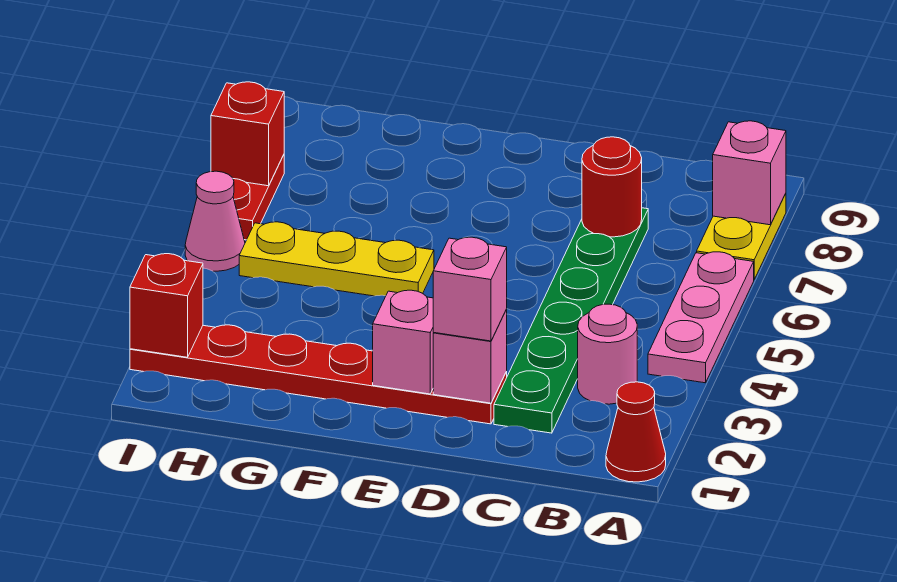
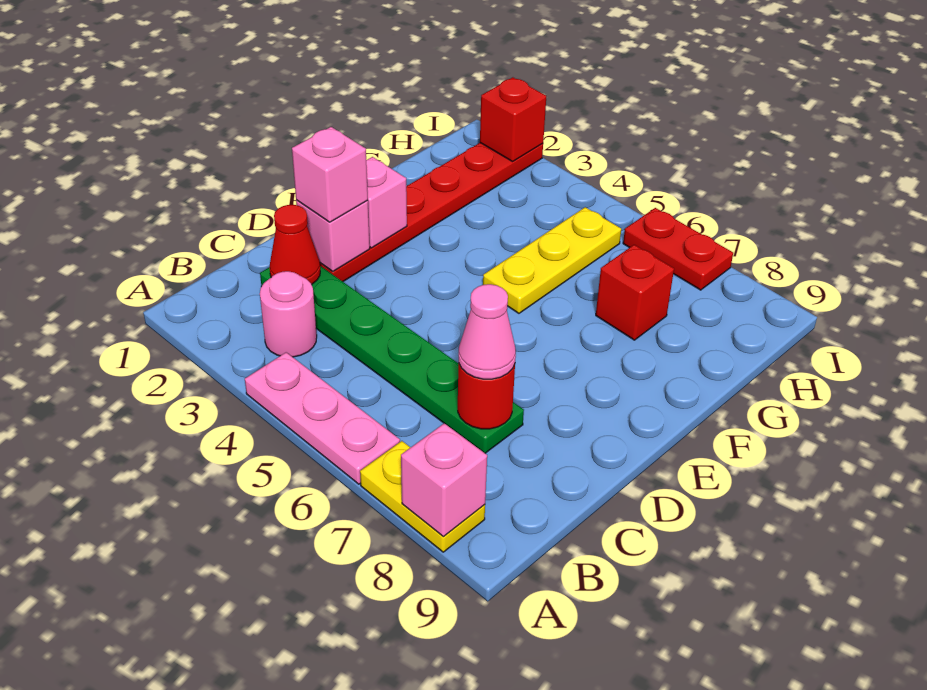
red 1x1 cone [606,382,666,482] -> red 1x1 cone moved to [270,205,320,285]
pink 1x1 cone [185,171,245,271] -> pink 1x1 cone moved to [459,284,516,379]
red 1x1 brick [211,82,284,186] -> red 1x1 brick moved to [596,245,674,340]

